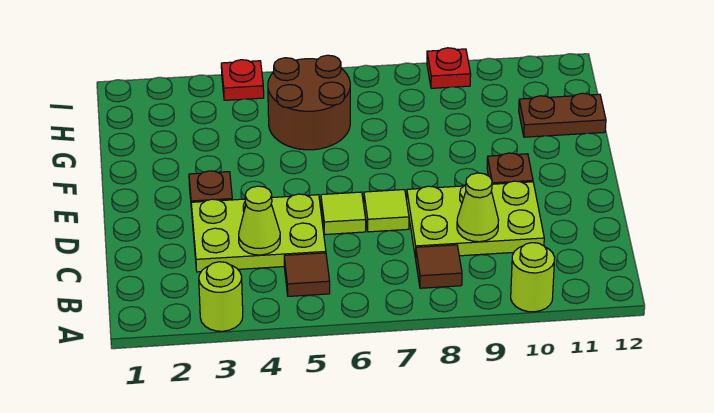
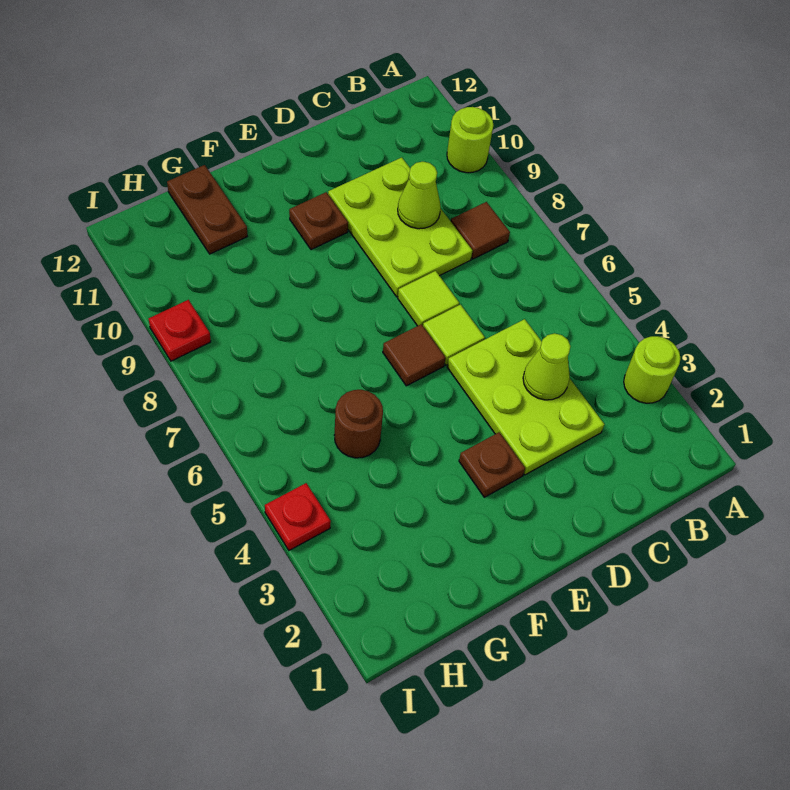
brown 1x1 tile [284,253,330,296] -> brown 1x1 tile moved to [383,324,445,386]
brown 2x2 round brick [268,55,350,150] -> brown 1x1 round brick [334,390,383,458]

